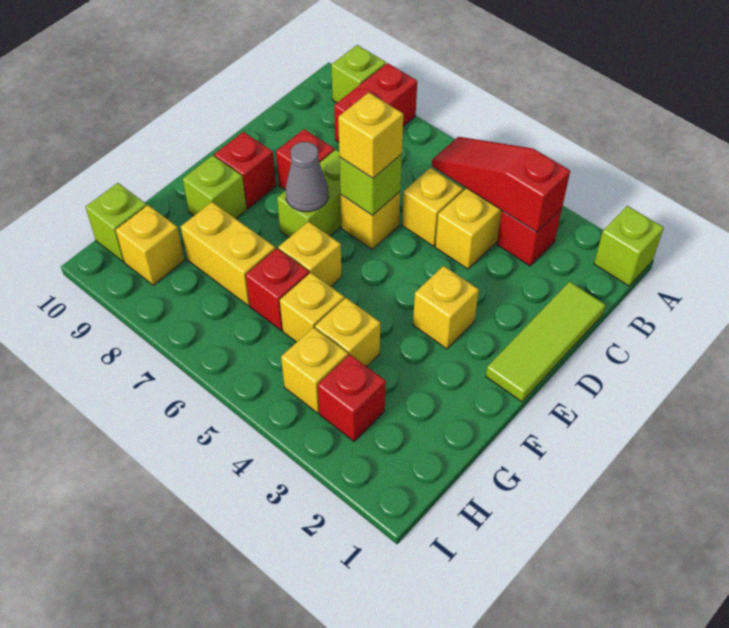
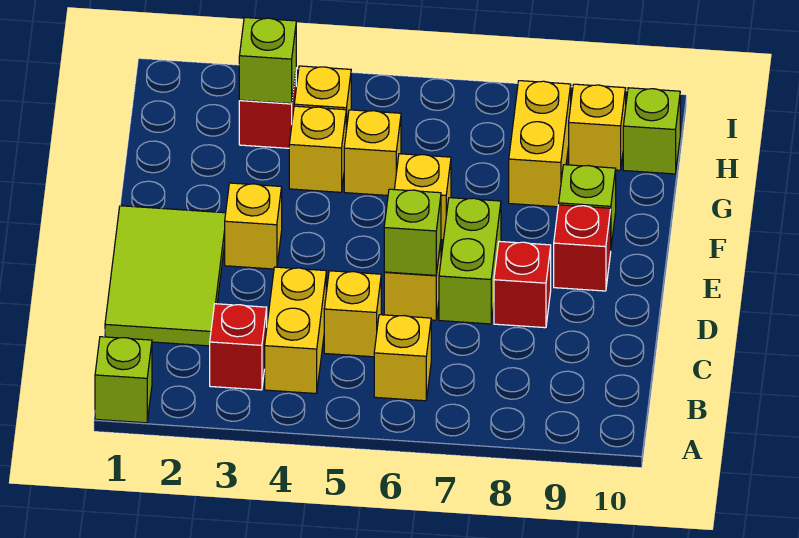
red 1x2 brick [334,63,417,142] -> none
lime 1x1 brick [331,45,386,103] -> lime 1x1 brick moved to [239,17,296,104]
red 1x3 slope [432,137,570,232] -> none
lime 1x3 tile [486,282,605,402] -> lime 2x3 tile [105,206,226,346]
yellow 1x1 brick [338,93,403,178] -> yellow 1x1 brick moved to [374,315,431,401]
grey 1x1 cone [285,142,328,212] -> none
red 1x1 brick [246,248,309,330] -> none
yellow 1x2 brick [181,202,275,306] -> yellow 1x2 brick turned to [509,81,571,207]

